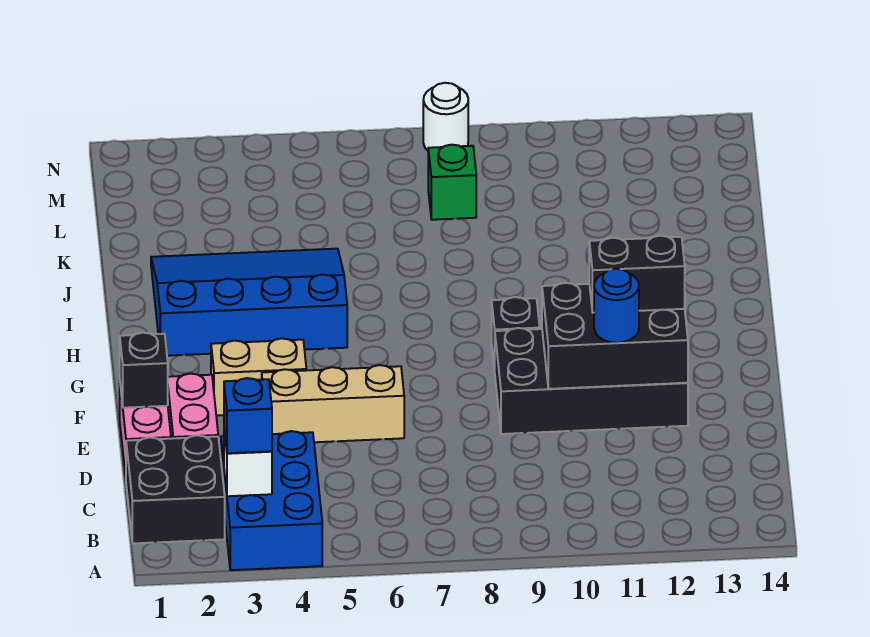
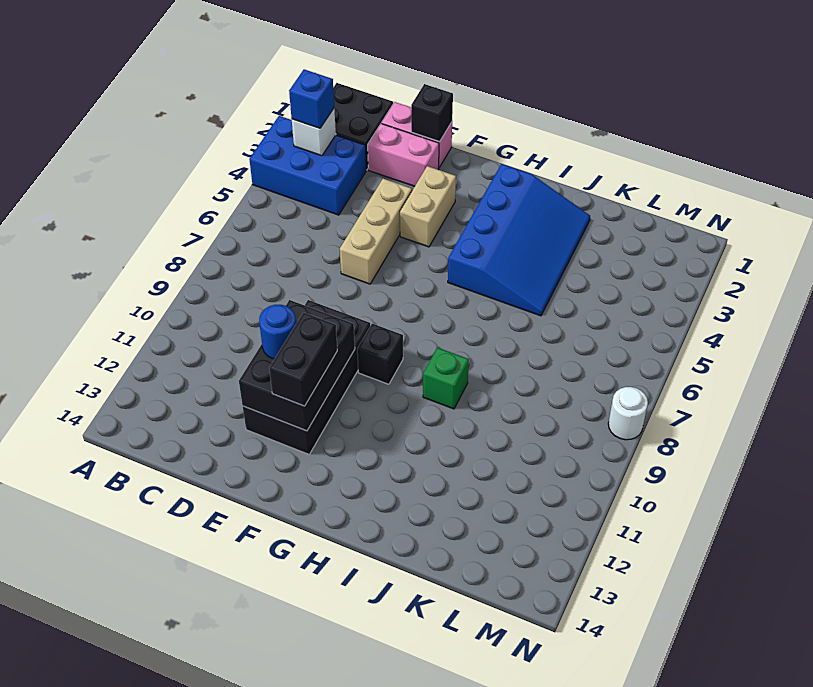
green 1x1 brick [428,145,476,220] -> green 1x1 brick moved to [423,348,469,409]

